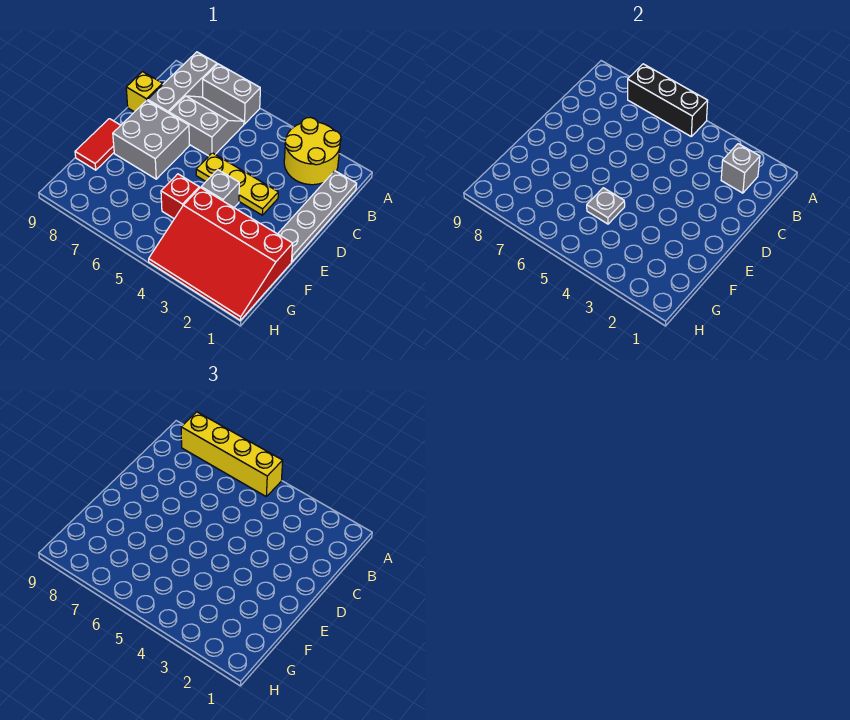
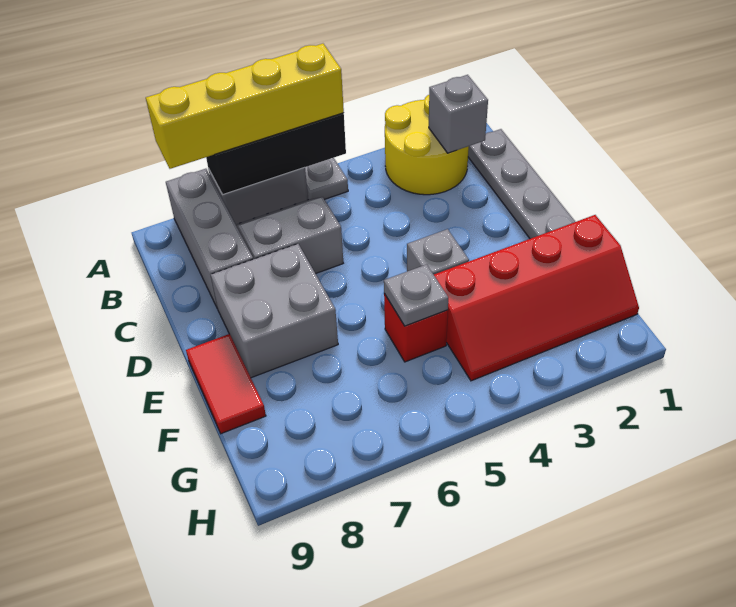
none -> grey 1x1 plate [305,158,348,200]
yellow 1x1 brick [126,72,163,112] -> none
yellow 1x3 plate [196,153,278,215] -> none
red 3x4 slope [149,188,293,320] -> red 2x4 slope [434,215,639,381]

